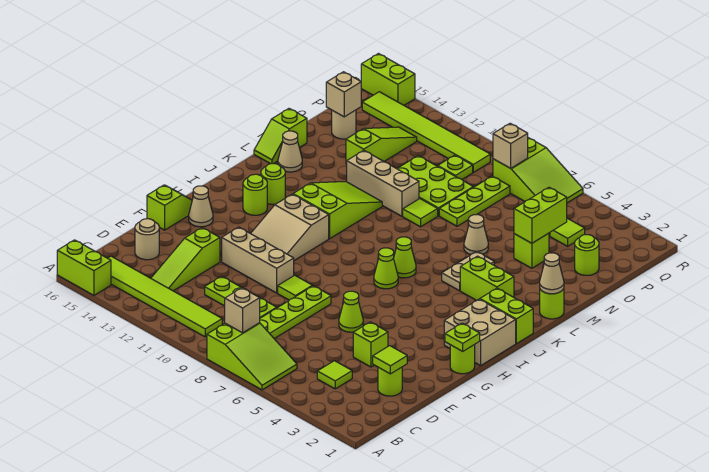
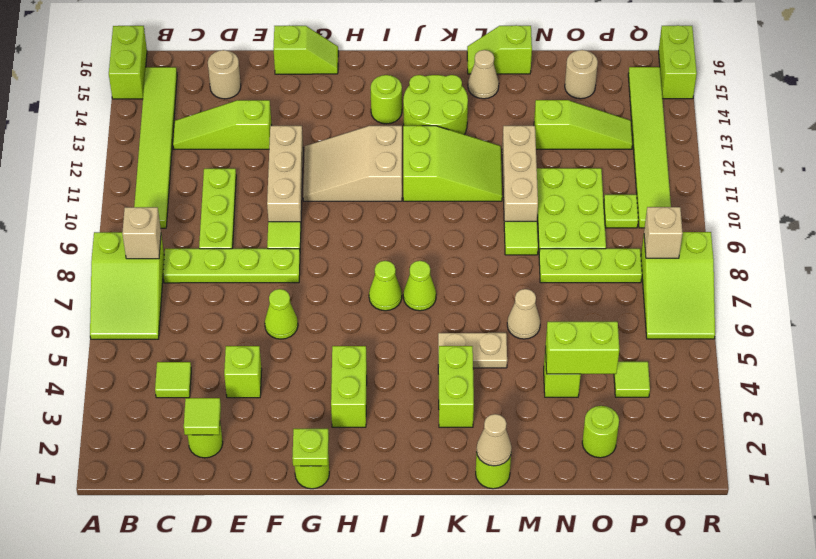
tan 1x1 cone [189,186,213,227] -> none
tan 2x2 brick [444,299,516,366] -> none
lime 1x2 brick [480,288,533,344] -> lime 1x2 brick moved to [331,346,367,427]
lime 1x1 round brick [261,164,285,204] -> lime 2x2 round brick [403,75,468,134]
tan 1x1 brick [326,72,361,117] -> none

